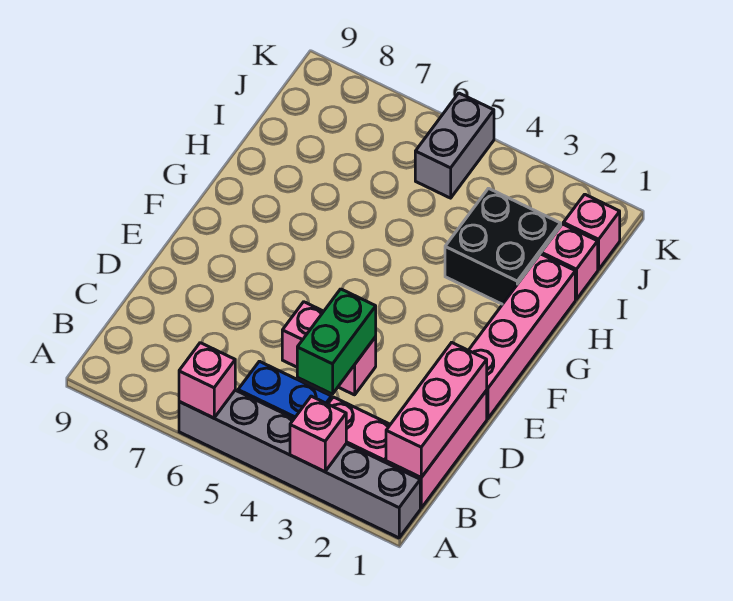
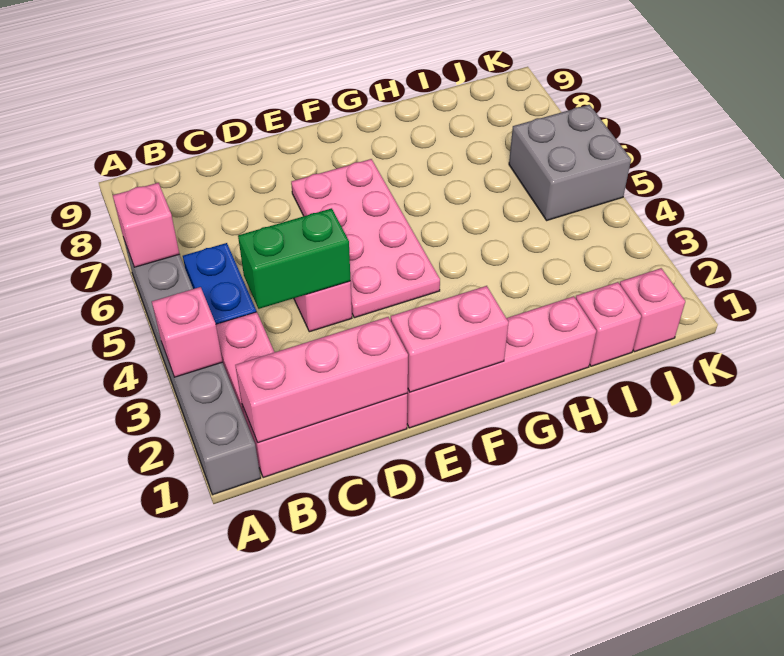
none -> pink 1x2 brick [391,286,509,392]
none -> pink 2x4 plate [291,159,440,318]
black 2x2 brick [445,188,561,304] -> none
grey 1x2 brick [415,93,494,198] -> grey 2x2 brick [509,105,631,220]

